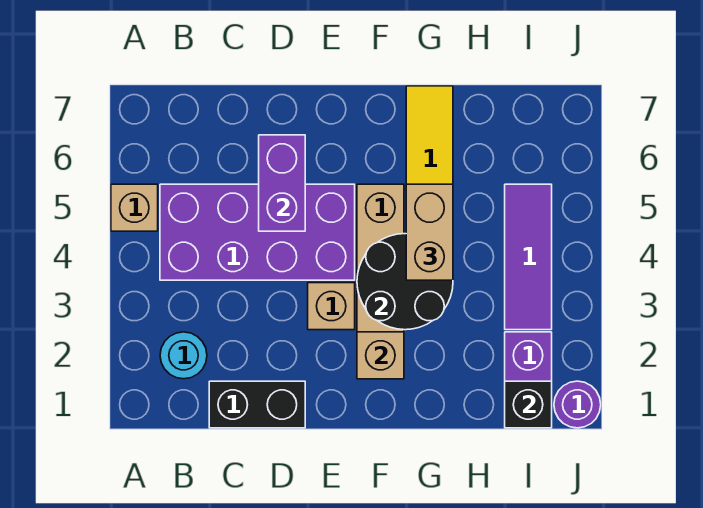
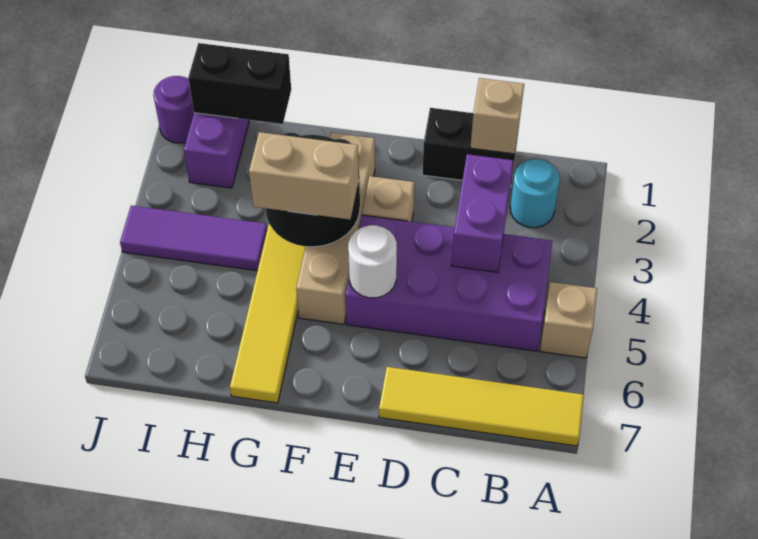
none -> yellow 1x4 tile [379,367,584,446]
purple 1x2 brick [259,135,305,231] -> purple 1x2 brick moved to [452,154,513,272]
none -> white 1x1 round brick [348,225,397,298]
tan 1x1 brick [357,332,404,379] -> tan 1x1 brick moved to [470,78,524,154]
tan 1x2 brick [406,184,453,280] -> tan 1x2 brick turned to [249,132,359,219]
black 1x1 brick [505,381,552,428] -> black 1x2 brick [188,43,291,124]
purple 1x3 tile [505,184,552,330] -> purple 1x3 tile turned to [120,206,267,271]

